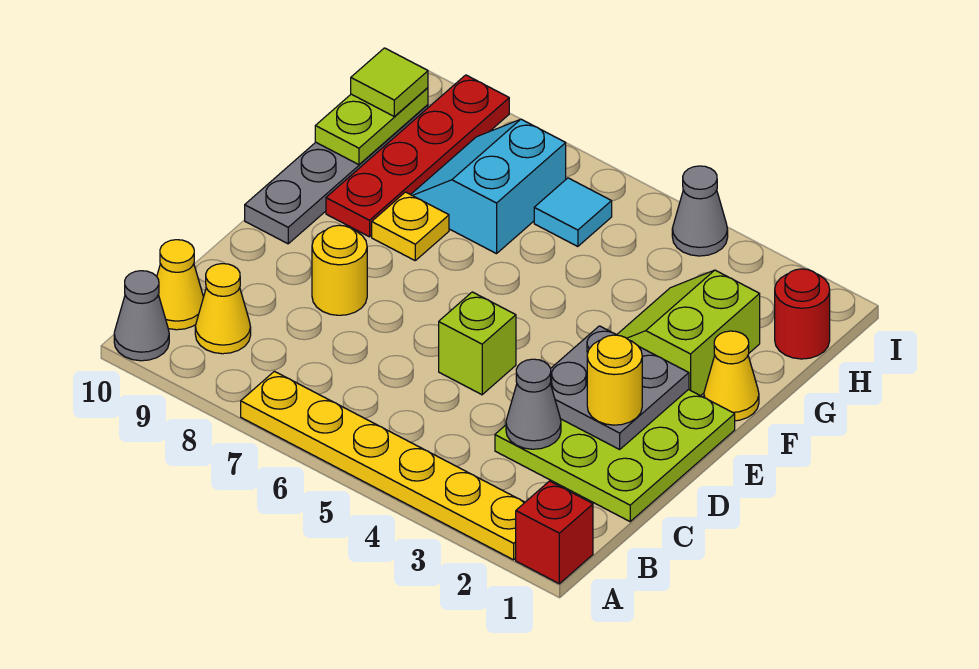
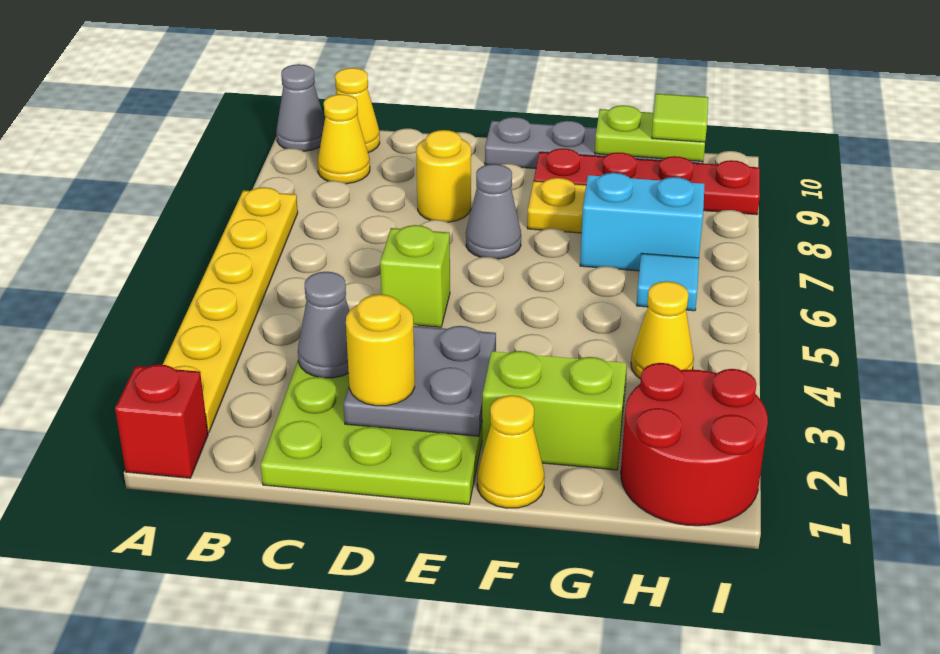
red 1x1 round brick [775,269,830,359] -> red 2x2 round brick [621,363,768,526]
none -> yellow 1x1 cone [631,281,694,379]
grey 1x1 cone [672,166,728,256] -> grey 1x1 cone moved to [466,164,521,259]

